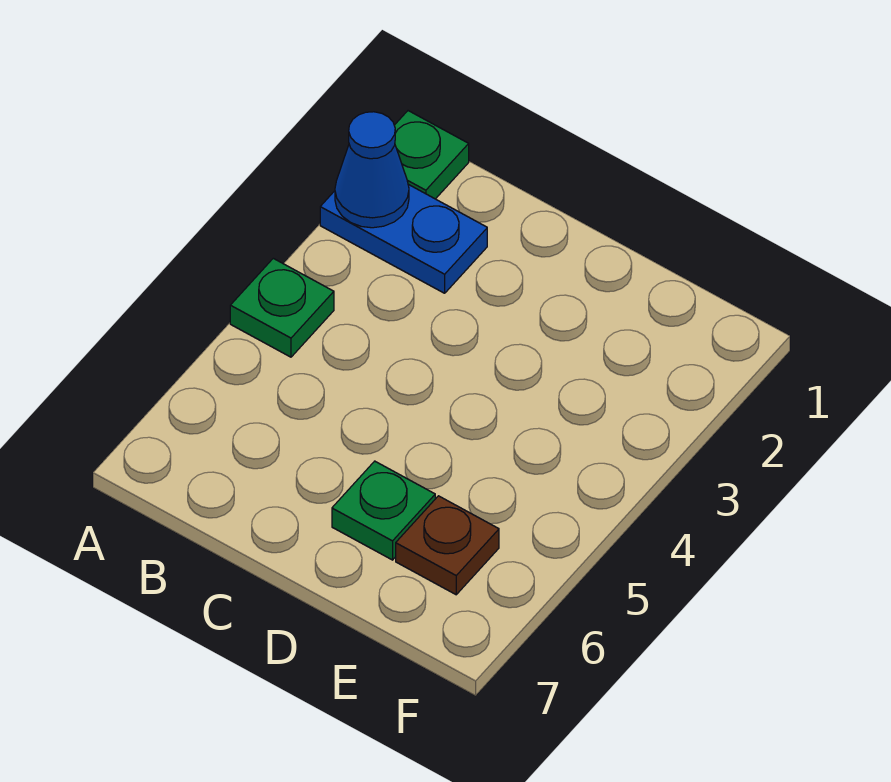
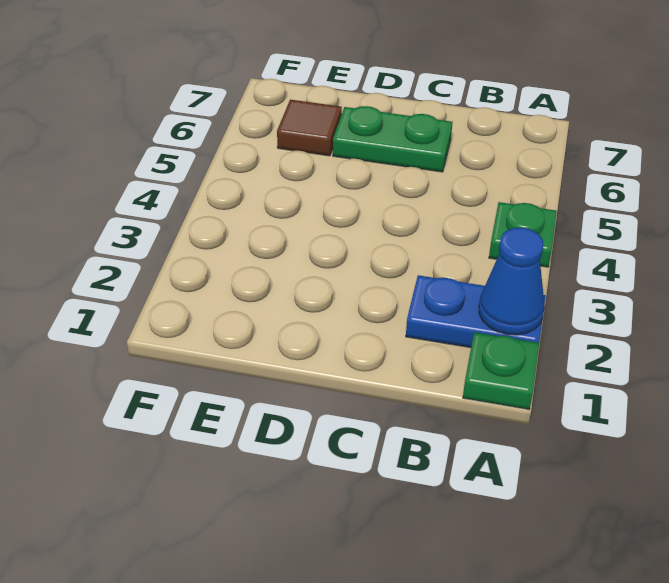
green 1x1 plate [332,461,435,560] -> green 1x2 plate [333,106,452,172]
brown 1x1 plate [396,496,499,595] -> brown 1x1 tile [277,100,342,156]

